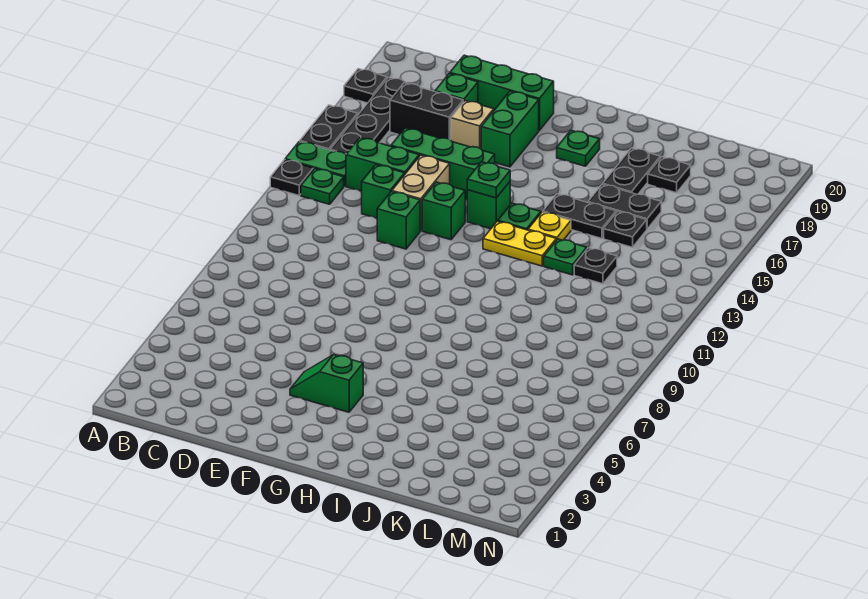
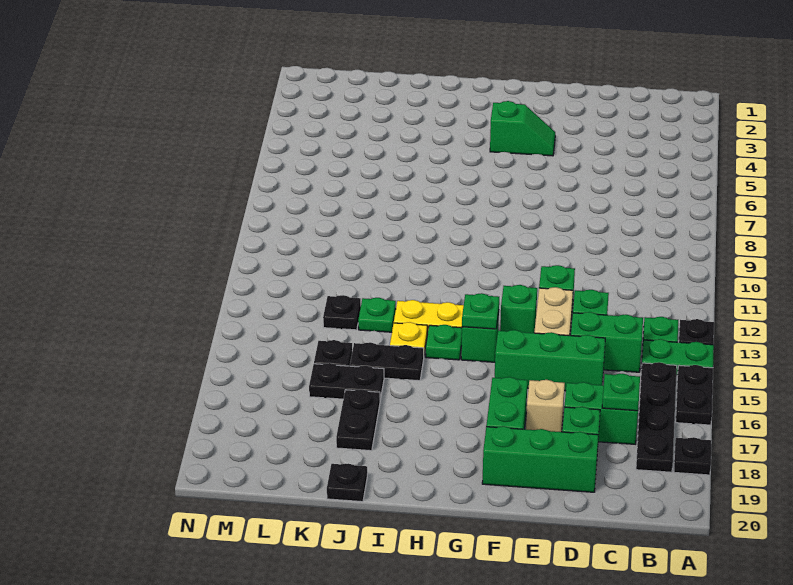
black 1x2 brick [390,83,463,140] -> green 1x2 brick [564,382,638,444]
green 1x1 plate [557,130,600,166] -> green 1x1 plate moved to [602,373,640,411]
black 1x1 plate [648,157,691,193] -> black 1x1 plate moved to [327,463,367,502]

